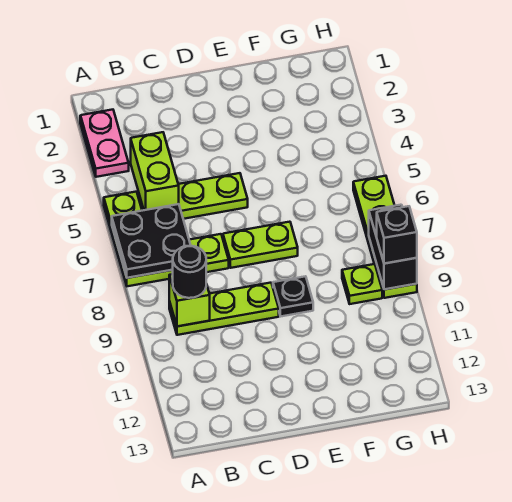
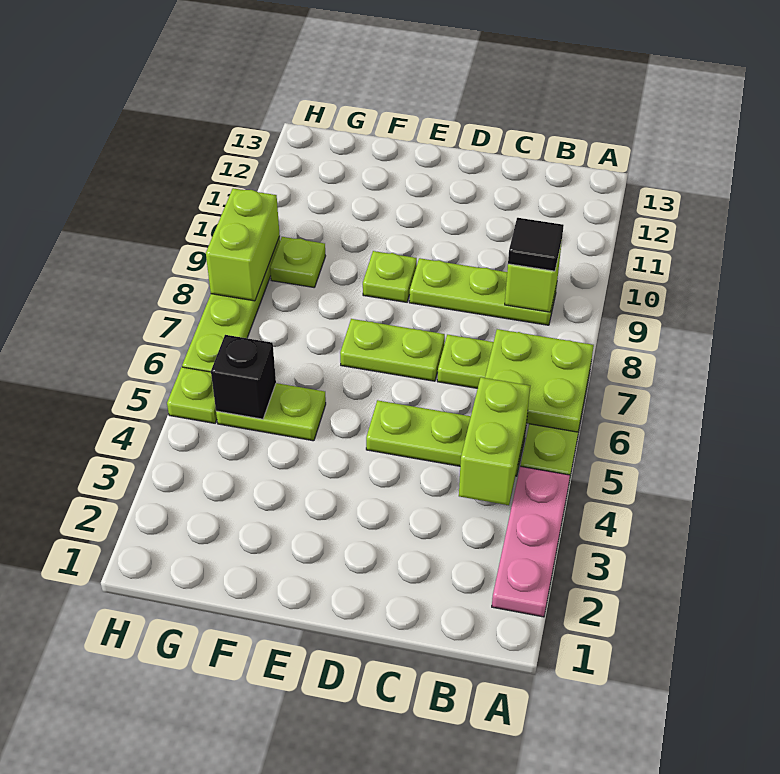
pink 1x2 plate [80,110,129,177] -> pink 1x3 plate [492,466,570,617]
black 2x2 plate [112,204,191,278] -> lime 2x2 plate [485,329,594,432]
black 1x1 round brick [173,246,206,298] -> black 1x1 tile [508,218,564,271]
black 1x1 plate [273,276,313,316] -> lime 1x1 plate [363,251,417,302]
none -> lime 1x2 plate [216,383,326,441]
none -> lime 1x1 plate [167,367,217,423]
black 1x2 brick [369,205,417,289] -> lime 1x2 brick [206,188,280,301]
black 1x1 brick [377,206,417,264] -> black 1x1 brick moved to [211,335,276,419]

